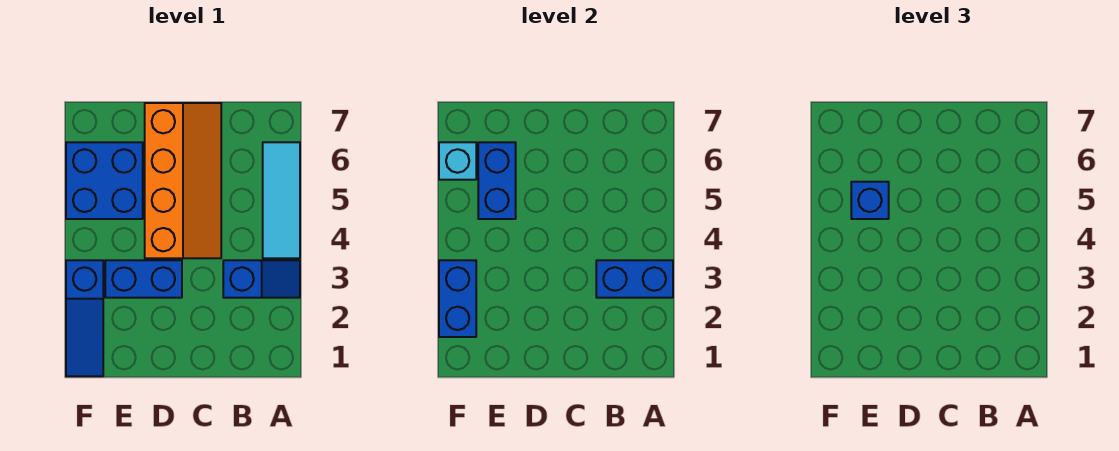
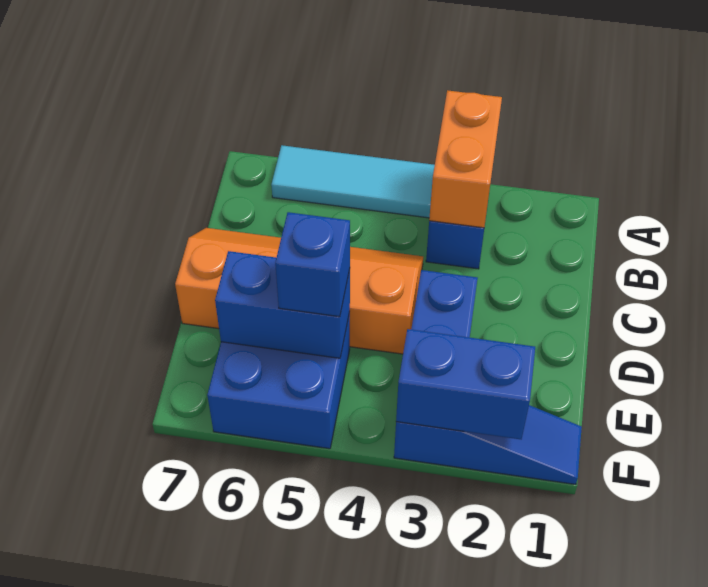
blue 1x2 brick [596,260,673,298] -> orange 1x2 brick [429,90,502,228]
cyan 1x1 brick [439,142,476,180] -> none

